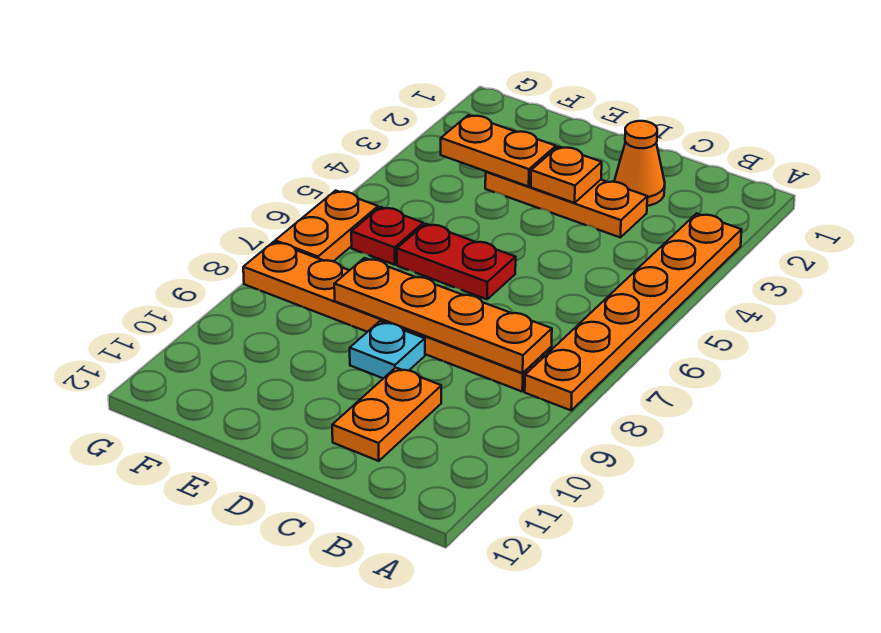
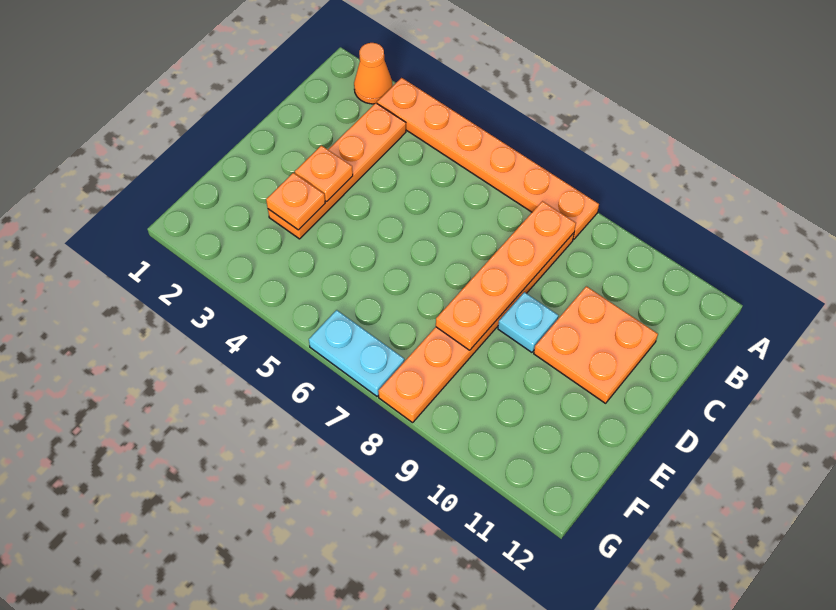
orange 1x1 cone [614,121,665,206] -> orange 1x1 cone moved to [354,43,392,104]
orange 1x3 plate [485,172,647,237] -> orange 1x4 plate [268,103,406,239]
orange 1x2 plate [332,368,441,461] -> orange 2x2 plate [534,286,658,403]
red 1x2 plate [397,224,516,299] -> none
orange 1x2 plate [441,115,556,186] -> orange 1x1 plate [266,173,325,230]
red 1x1 plate [351,207,423,265] -> none
orange 1x2 plate [275,190,378,261] -> cyan 1x2 plate [309,310,404,396]

